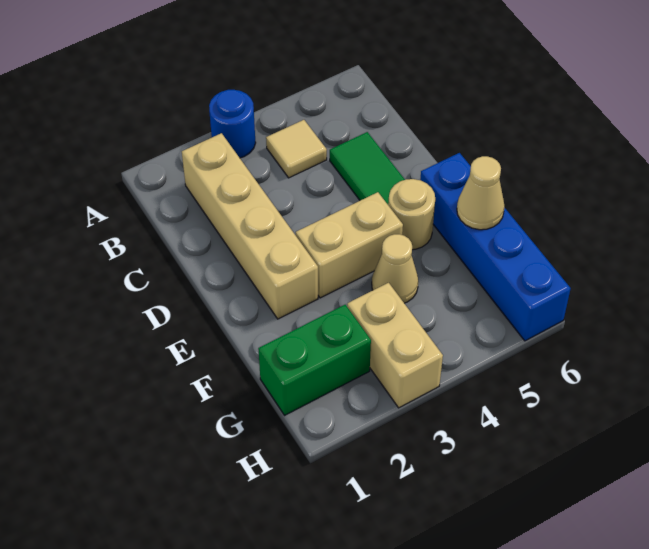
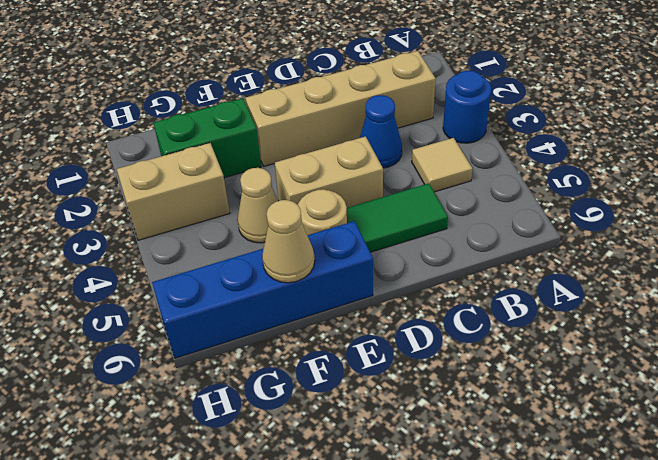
none -> blue 1x1 cone [360,95,402,168]
tan 1x2 brick [296,192,403,298] -> tan 1x2 brick turned to [275,136,383,208]
green 1x2 brick [258,305,371,415] -> green 1x2 brick turned to [154,98,261,178]

